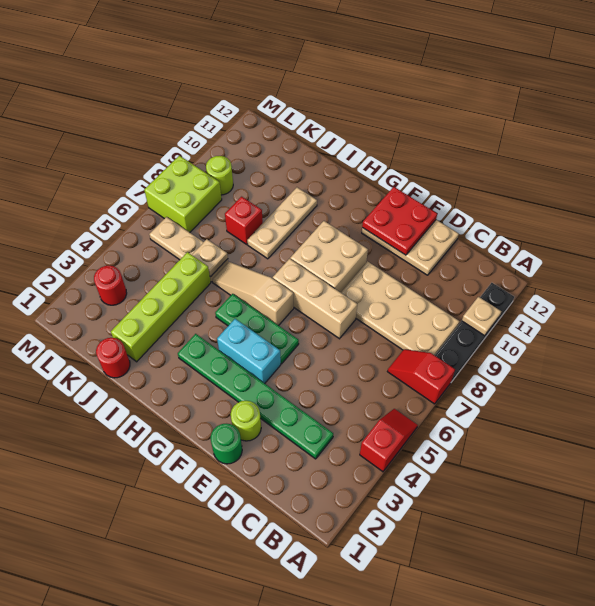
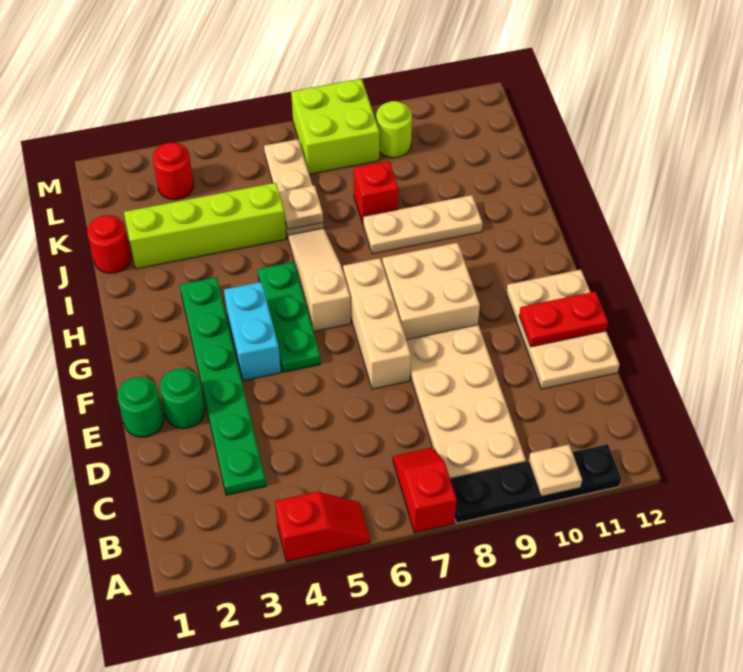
lime 1x1 round brick [231,401,261,441] -> green 1x1 round brick [160,368,205,429]
red 2x2 plate [362,187,437,255] -> red 1x2 plate [519,291,608,347]

